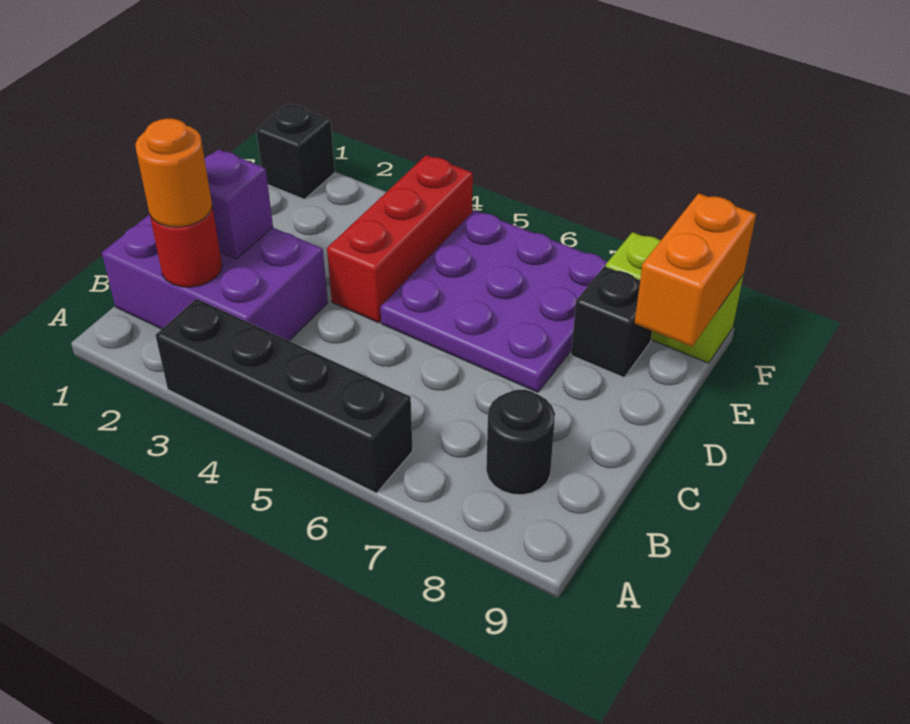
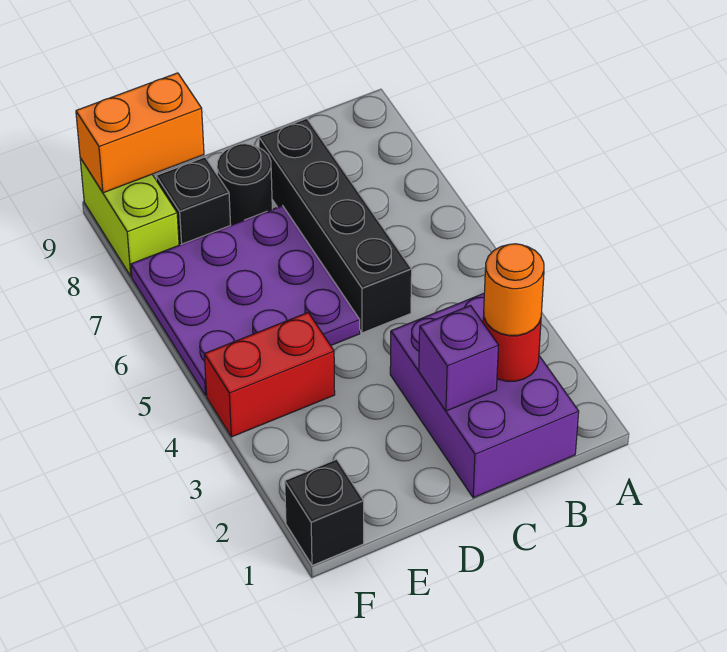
black 1x4 brick [156,299,413,493] -> black 1x4 brick moved to [259,119,412,333]
black 1x1 round brick [486,390,555,495] -> black 1x1 round brick moved to [217,144,272,225]
red 1x3 brick [327,155,473,323] -> red 1x2 brick [204,313,335,437]

